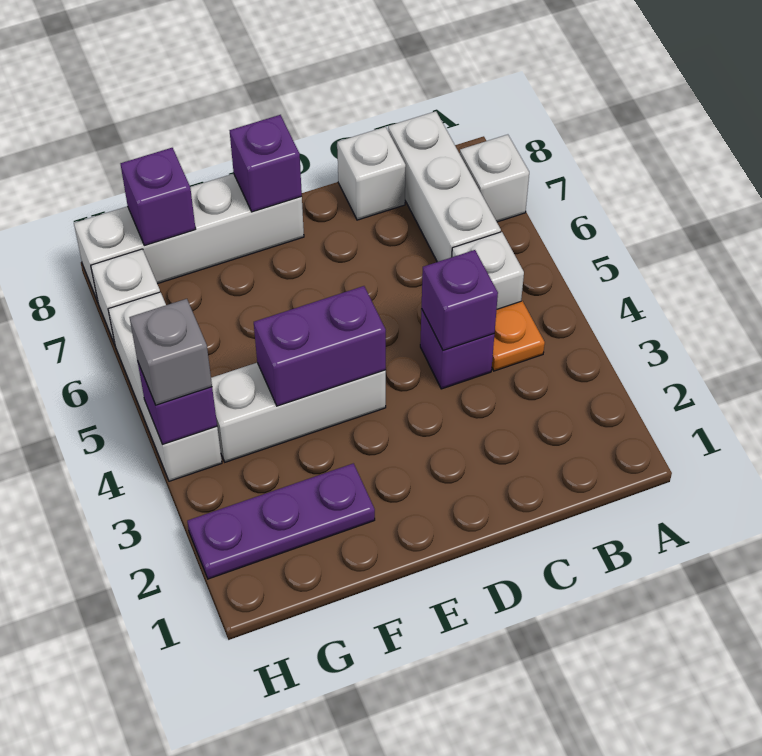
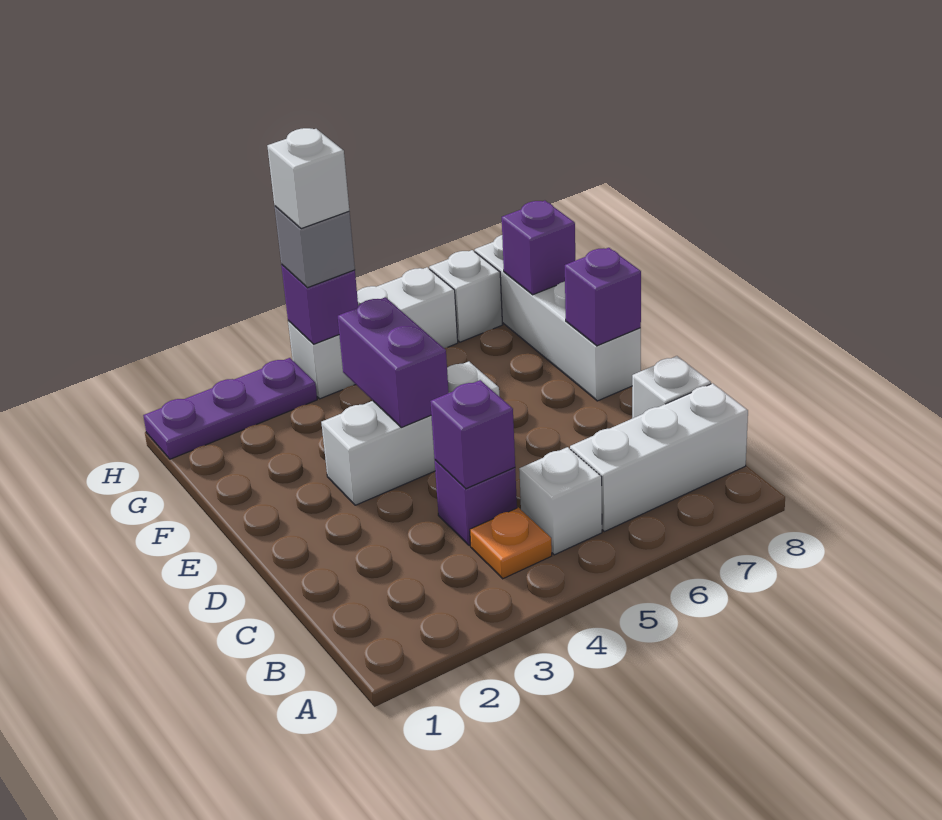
white 1x1 brick [460,135,529,222] -> white 1x1 brick moved to [267,128,349,229]
white 1x3 brick [211,363,386,462] -> white 1x3 brick turned to [321,362,499,505]
purple 1x3 plate [187,463,375,579] -> purple 1x3 plate turned to [143,358,317,459]

